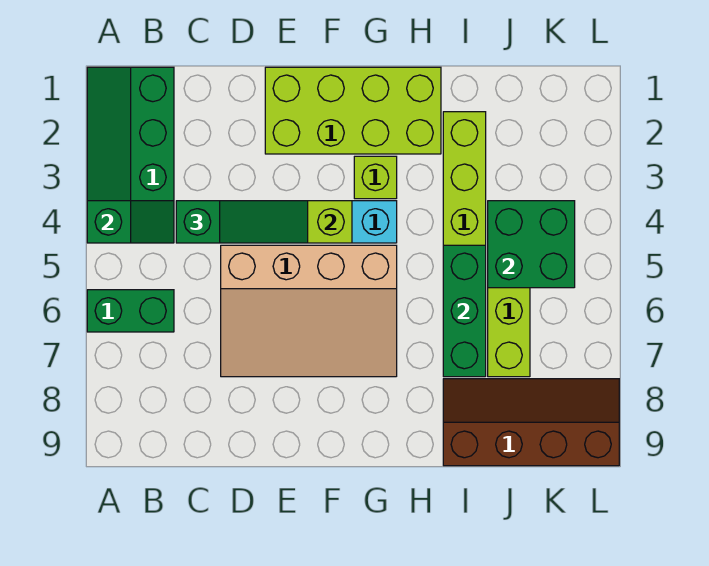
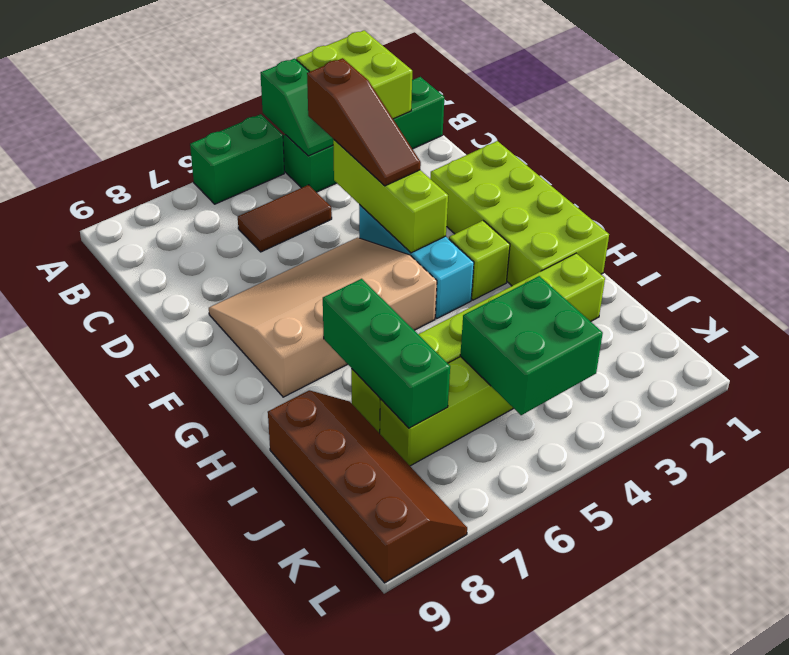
none -> lime 2x2 brick [296,30,412,119]
green 1x2 brick [87,290,174,332] -> green 1x2 brick turned to [190,114,284,204]
green 1x3 slope [176,201,308,243] -> brown 1x3 slope [307,58,421,186]
none -> brown 1x2 tile [238,185,332,252]
tan 3x4 slope [221,245,397,377] -> tan 3x4 slope turned to [209,238,437,397]
green 1x3 brick [443,245,486,377] -> green 1x3 brick turned to [323,279,450,428]

